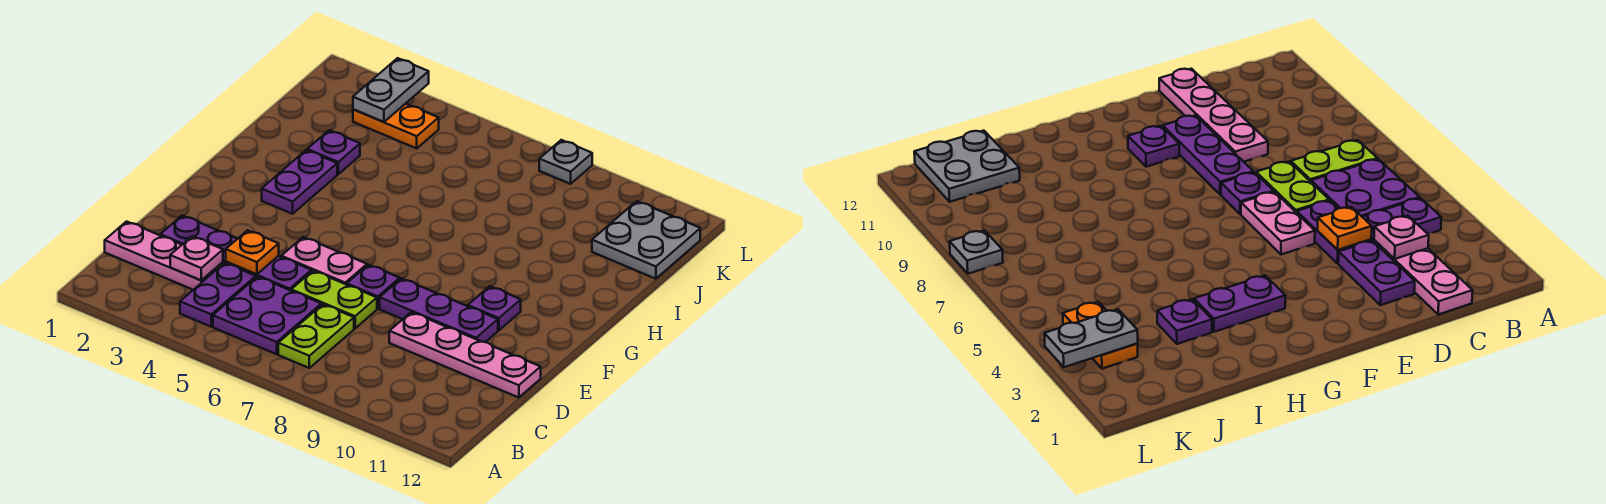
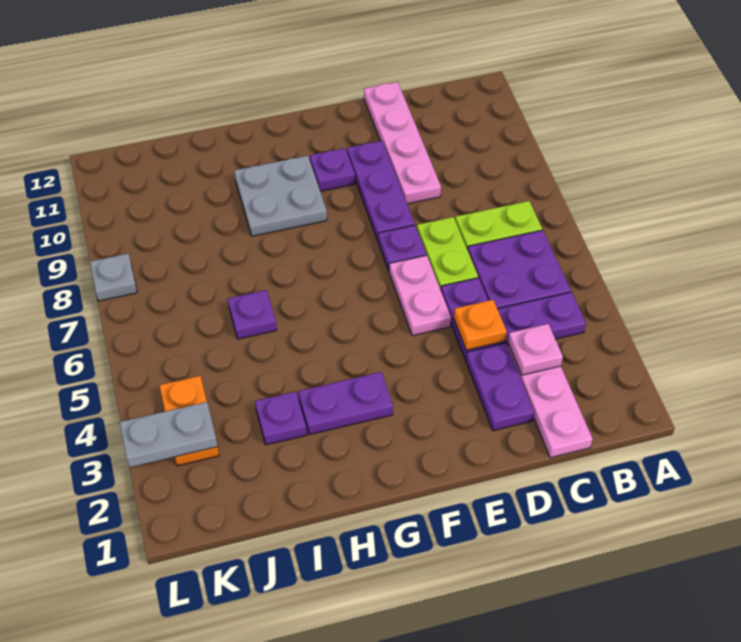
none -> purple 1x1 plate [228,290,277,339]
grey 2x2 plate [592,201,700,279] -> grey 2x2 plate moved to [234,156,327,236]

